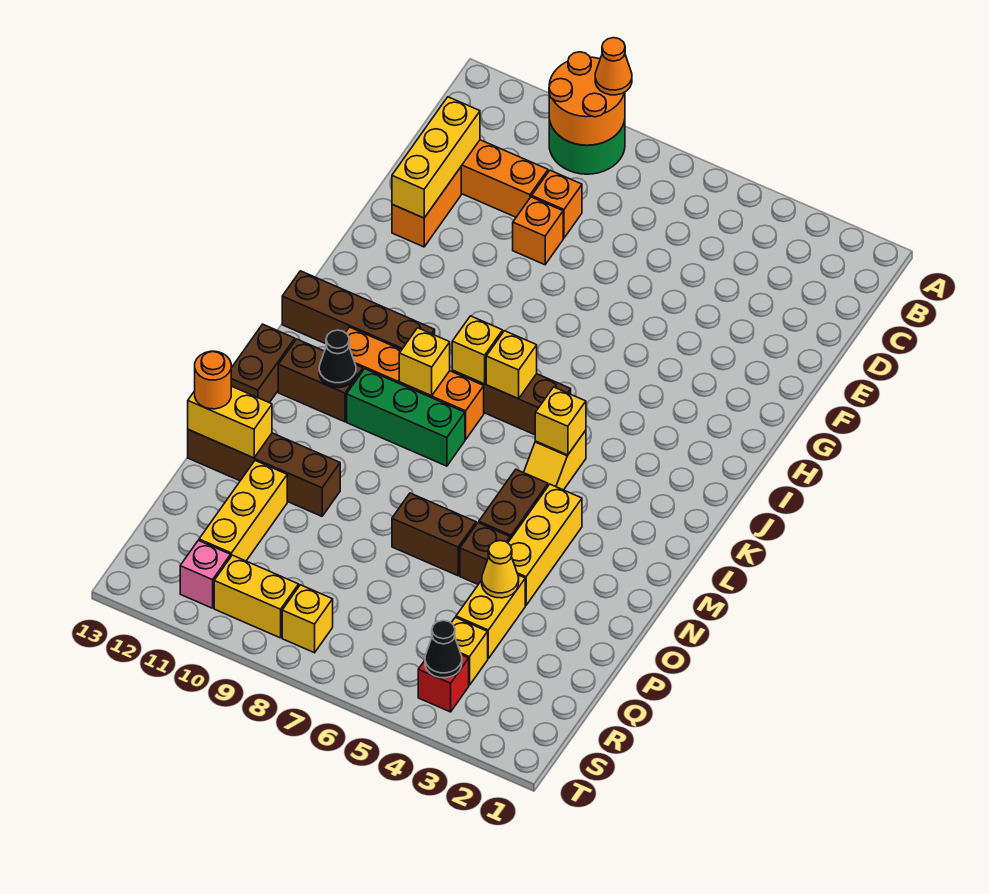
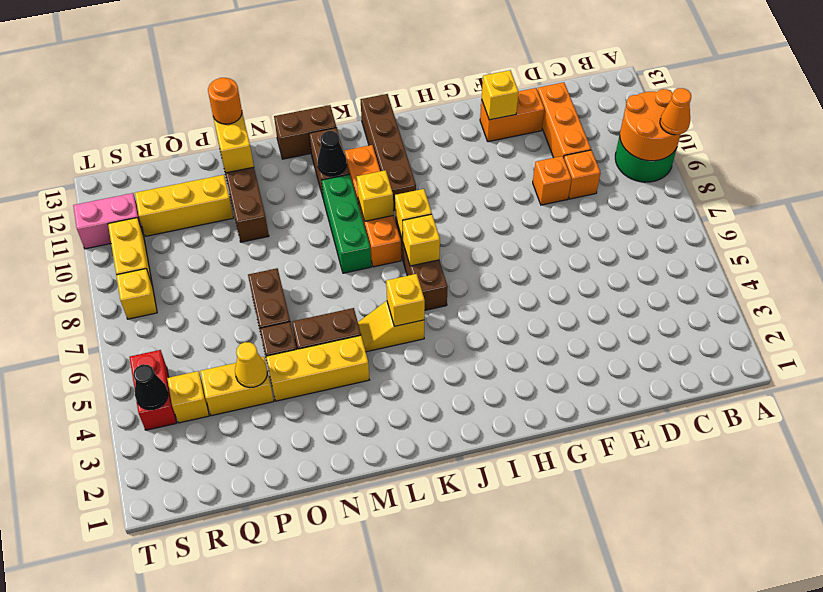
yellow 1x3 brick [392,97,480,218] -> yellow 1x1 brick [482,70,519,120]
red 1x1 brick [418,655,469,712] -> red 1x2 brick [129,350,177,430]
pink 1x1 brick [180,540,231,608] -> pink 1x2 brick [73,193,143,249]

